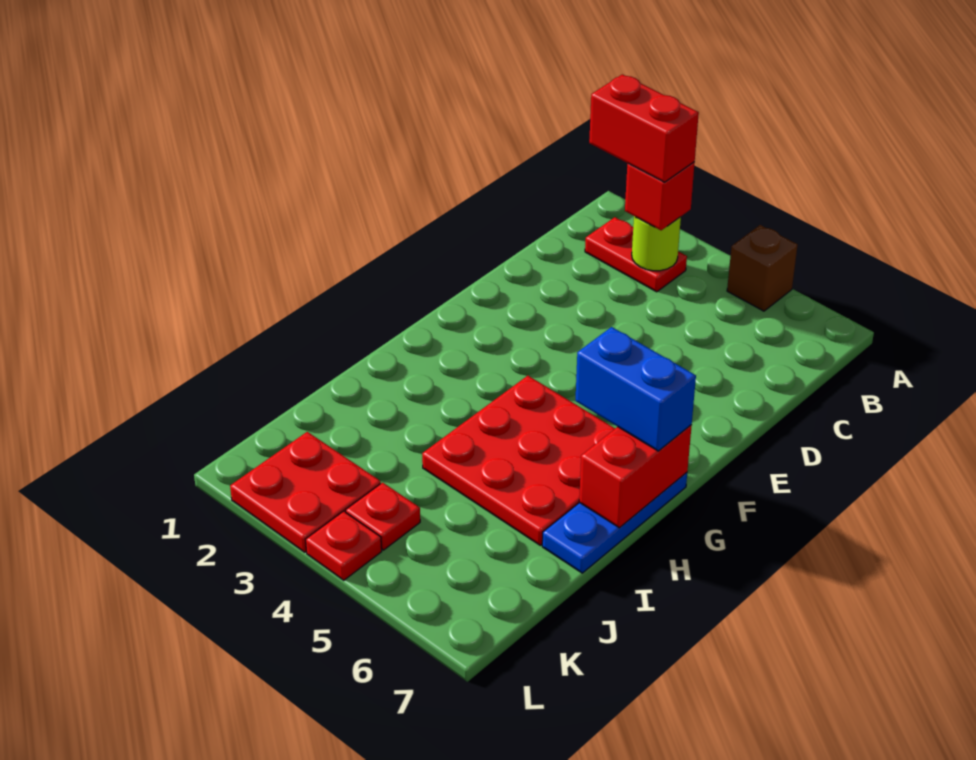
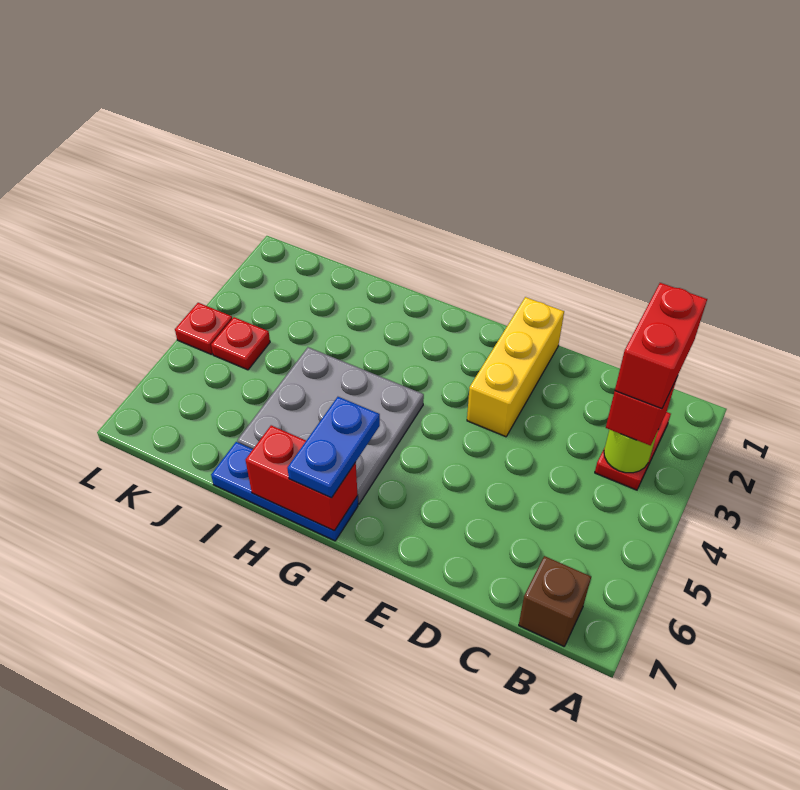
brown 1x1 brick [727,225,798,311] -> brown 1x1 brick moved to [519,556,591,646]
none -> yellow 1x3 brick [467,297,564,437]
red 3x3 plate [422,376,615,545] -> grey 3x3 plate [237,347,424,504]
blue 1x2 brick [575,327,696,451] -> blue 1x2 plate [287,397,380,498]
red 2x2 plate [230,432,381,552] -> none

